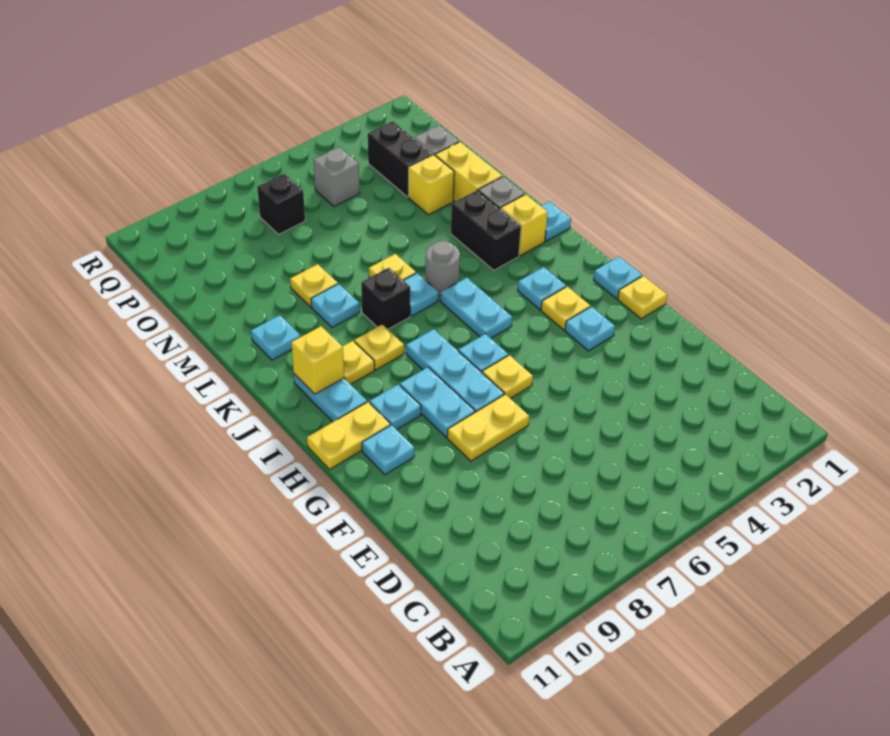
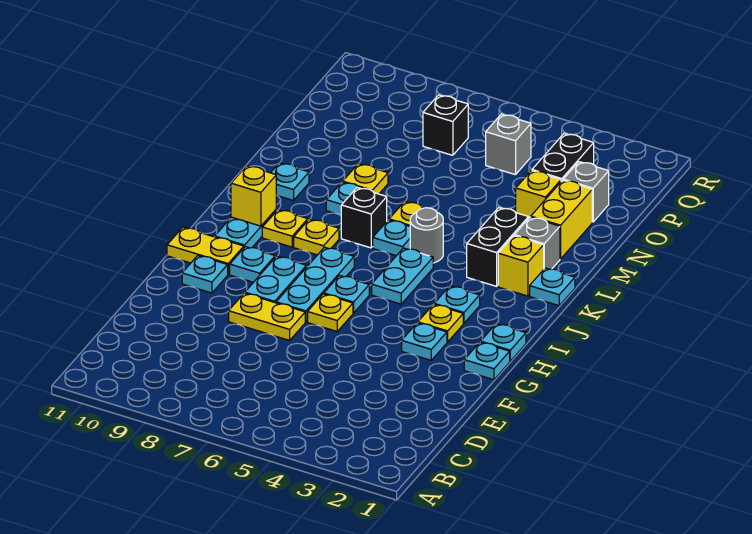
yellow 1x1 plate [618,276,667,319] -> cyan 1x1 plate [464,342,510,380]

